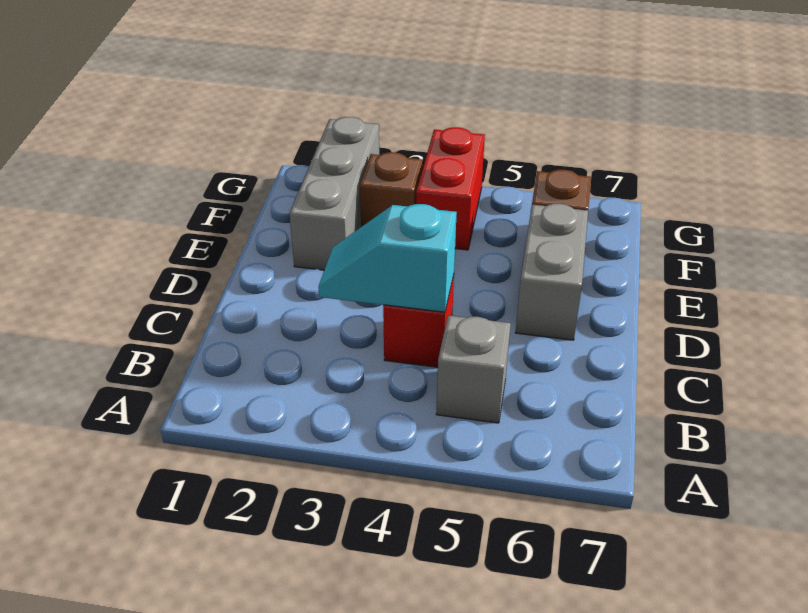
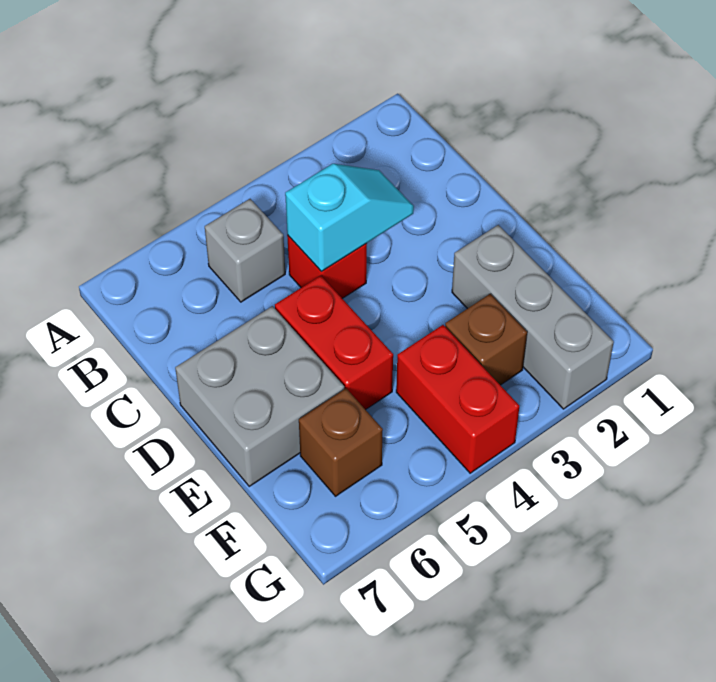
none -> red 1x2 brick [275,276,393,410]
grey 1x2 brick [516,204,588,340] -> grey 2x2 brick [175,306,344,486]

